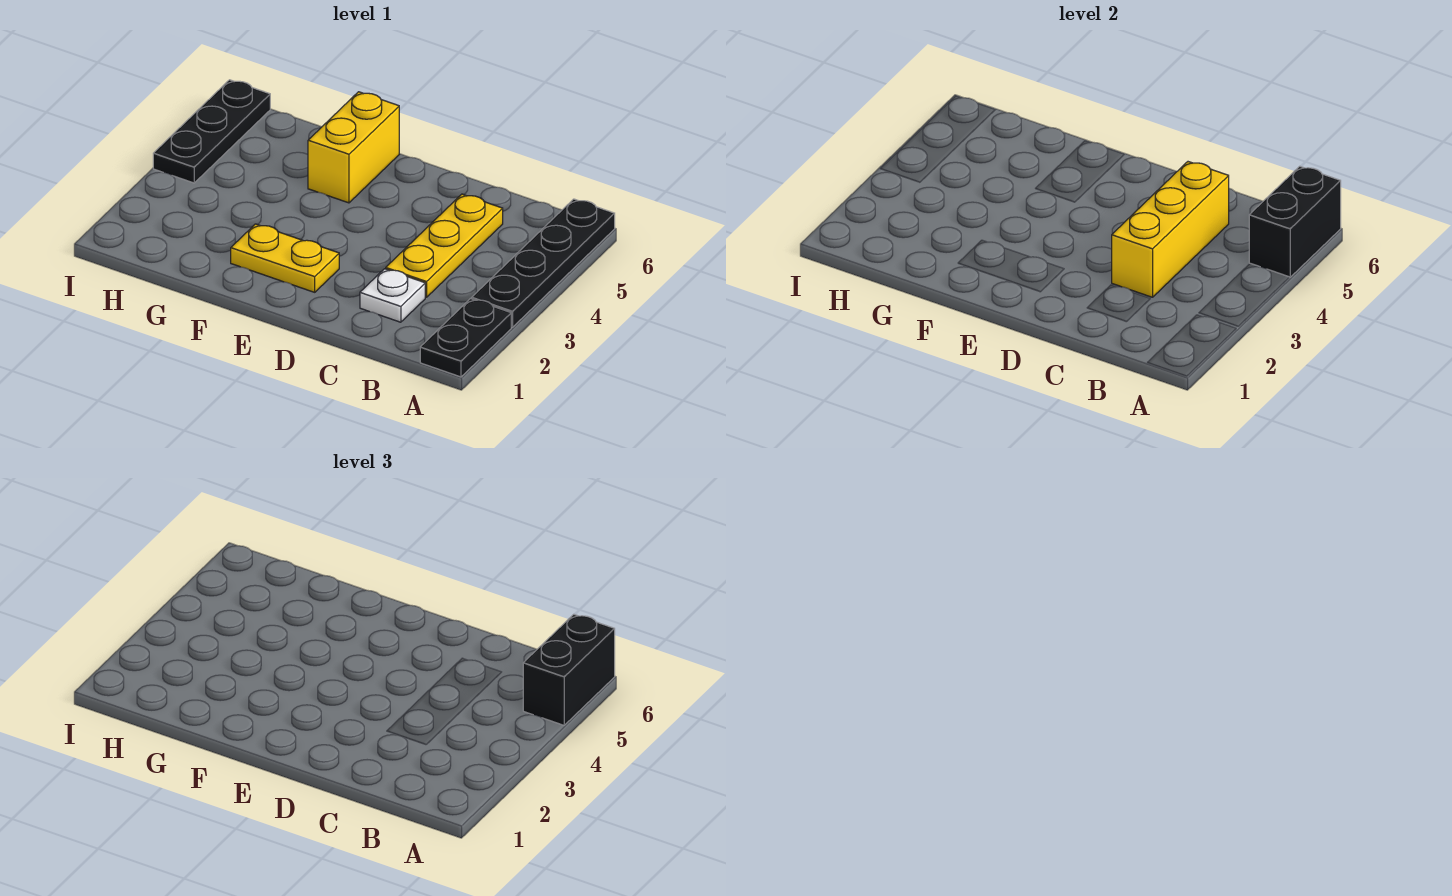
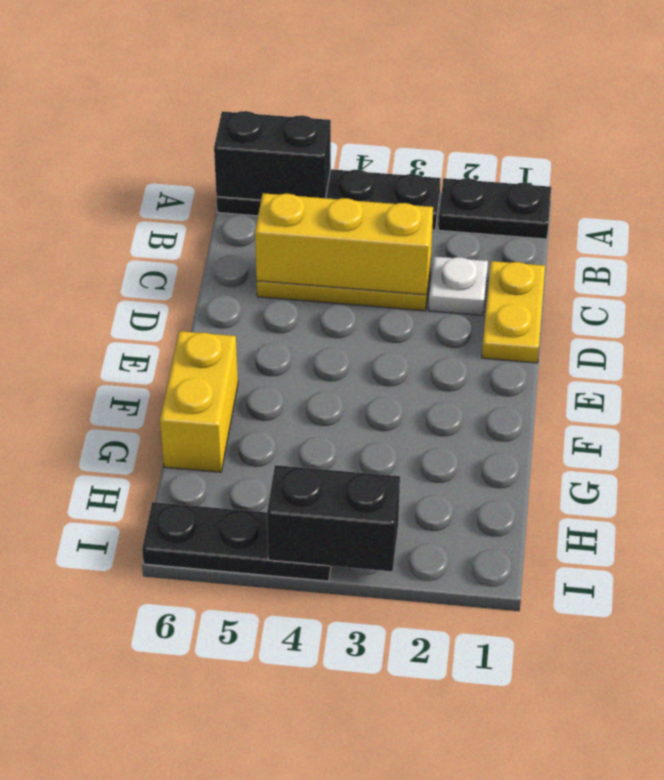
black 1x2 brick [523,614,615,725] -> black 1x2 brick moved to [267,465,400,571]
yellow 1x2 plate [231,224,339,292] -> yellow 1x2 plate moved to [482,261,545,363]
yellow 1x2 brick [308,92,399,203] -> yellow 1x2 brick turned to [160,331,238,472]

